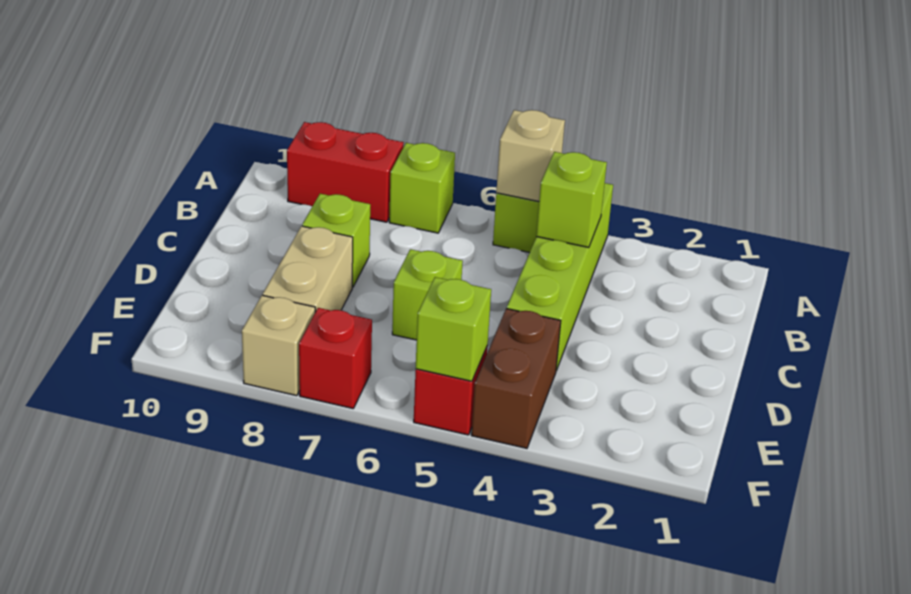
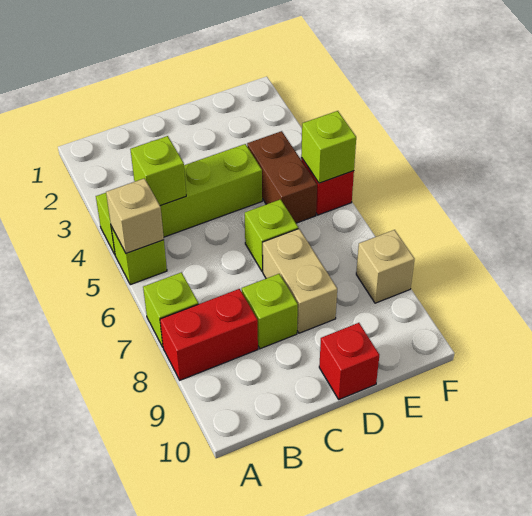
red 1x2 brick [287,122,404,222] -> red 1x2 brick turned to [160,289,258,380]
tan 1x2 brick [263,226,353,312] -> tan 1x2 brick turned to [263,229,337,333]
brown 1x2 brick [471,309,561,448] -> brown 1x2 brick turned to [247,131,317,223]
red 1x1 brick [299,308,372,408] -> red 1x1 brick moved to [319,323,379,399]

